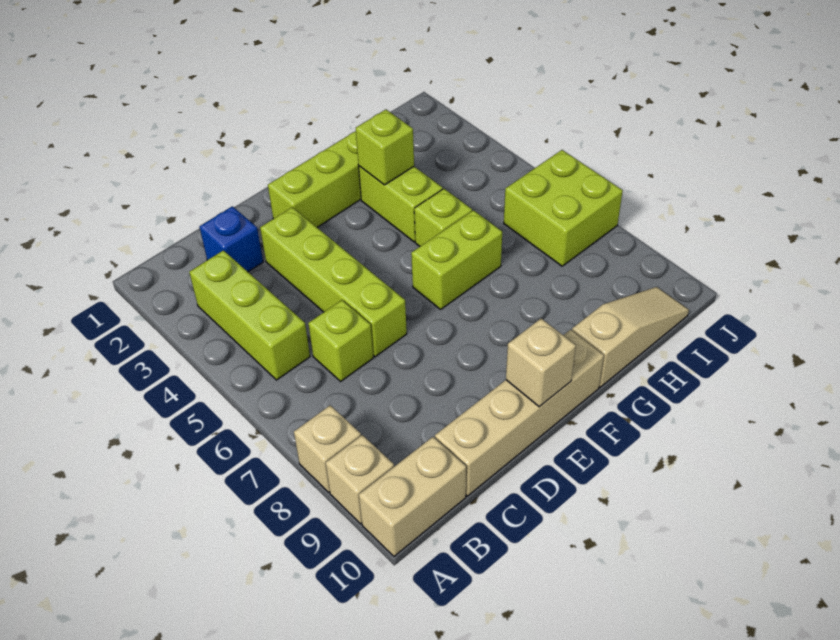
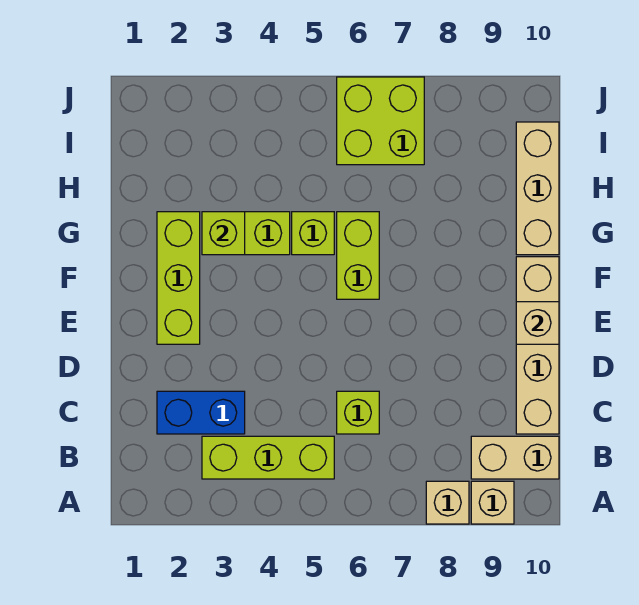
tan 1x2 brick [359,437,466,556] -> tan 1x2 brick turned to [471,436,559,479]
blue 1x1 brick [200,206,263,272] -> blue 1x2 brick [157,391,245,434]
lime 1x4 brick [260,207,407,357] -> none
tan 1x3 slope [572,287,689,387] -> tan 1x3 brick [516,122,559,255]

